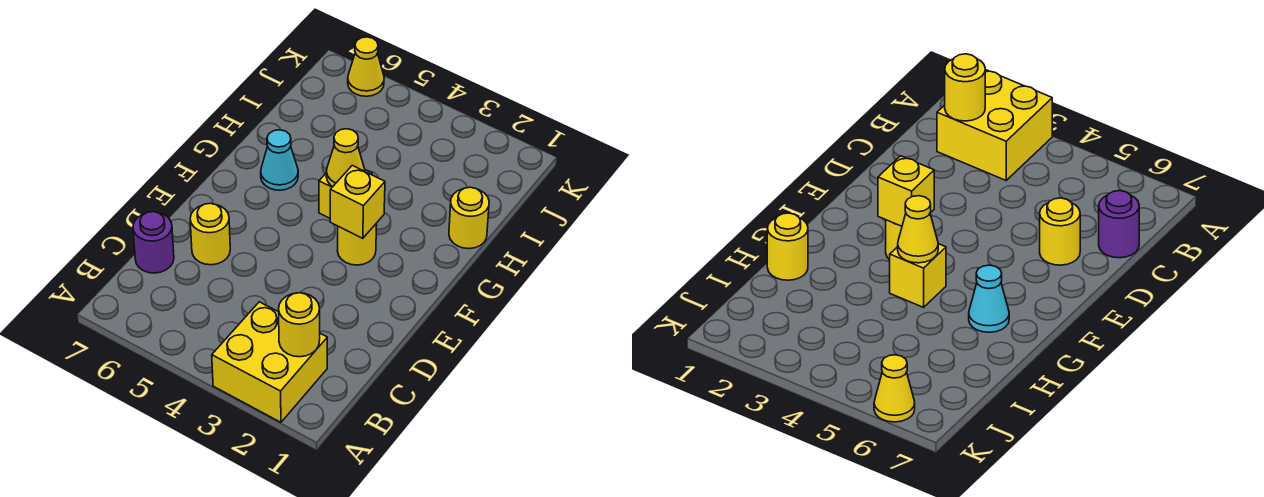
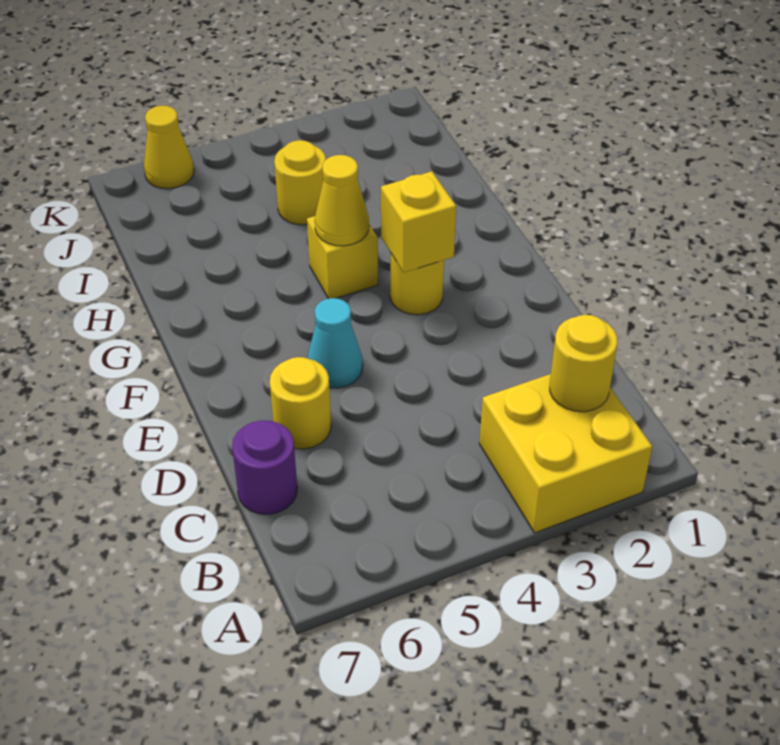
cyan 1x1 cone [261,130,298,190] -> cyan 1x1 cone moved to [308,298,363,388]
yellow 1x1 round brick [449,187,489,249] -> yellow 1x1 round brick moved to [274,140,326,225]

